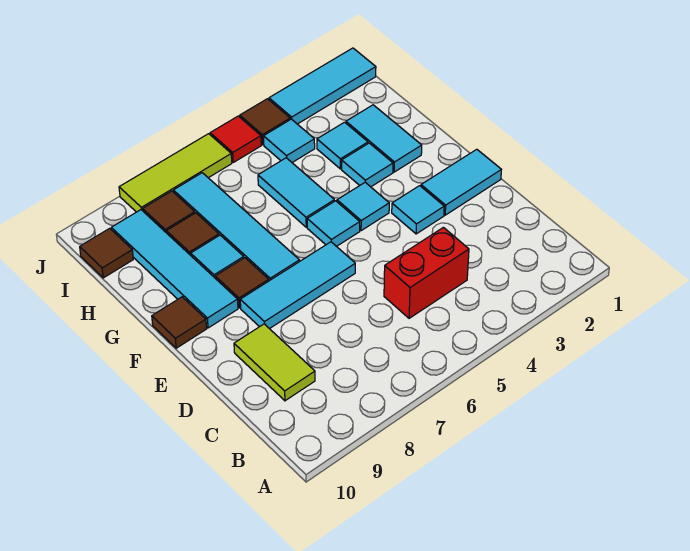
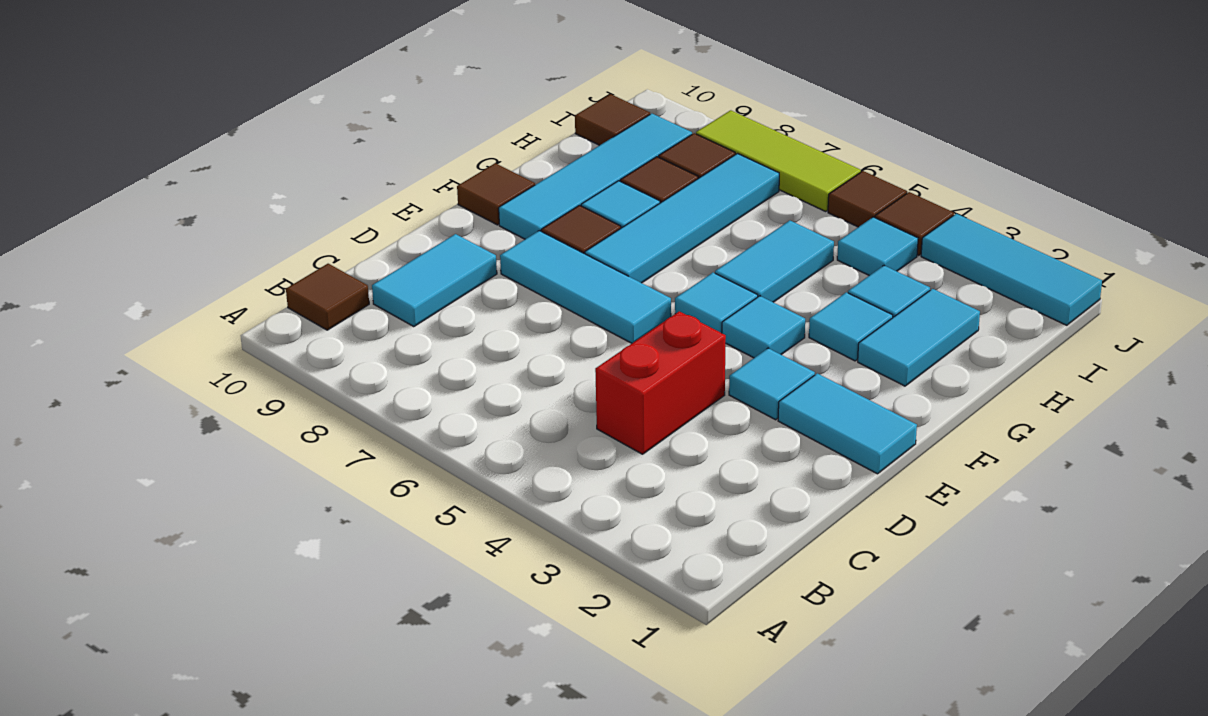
none -> brown 1x1 tile [286,264,369,330]
red 1x2 brick [384,227,469,318] -> red 1x2 brick turned to [595,311,726,454]
lime 1x2 tile [234,324,315,401] -> cyan 1x2 tile [372,234,497,327]
red 1x1 tile [210,116,261,162] -> brown 1x1 tile [828,171,907,227]

